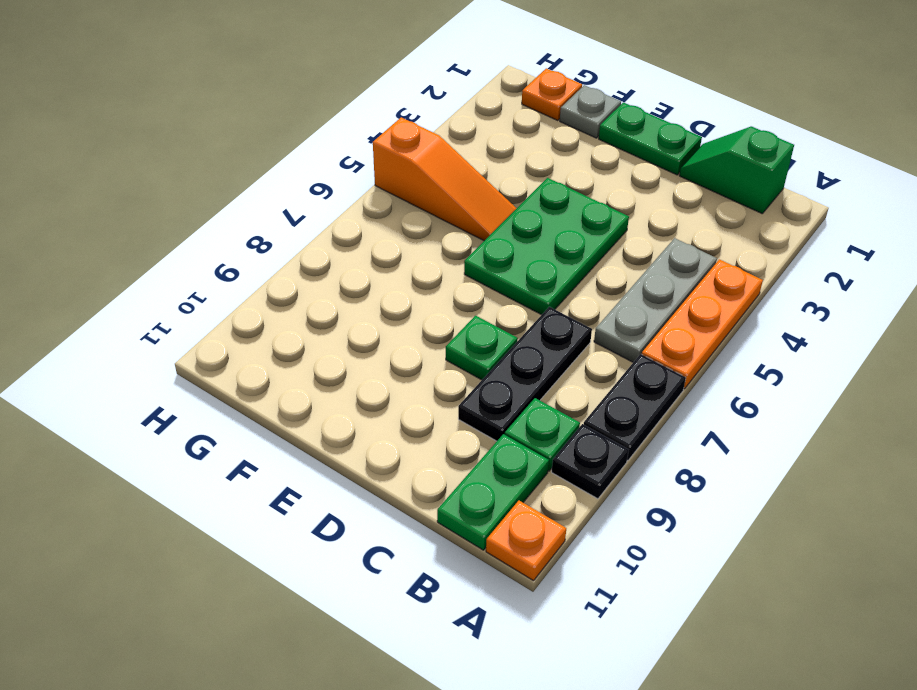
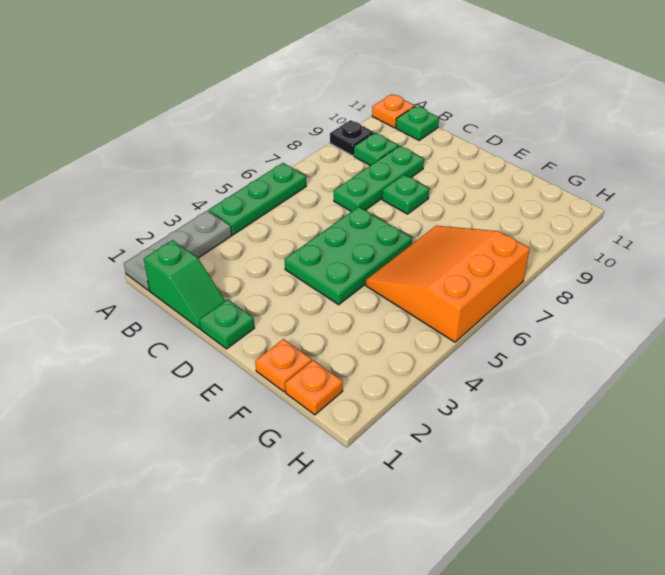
orange 1x3 plate [642,259,763,389] -> green 1x3 plate [209,163,306,235]
black 1x2 plate [584,354,686,460] -> none
grey 1x3 plate [594,238,717,362] -> grey 1x3 plate moved to [124,211,232,291]
green 1x2 plate [437,434,549,550] -> green 1x1 plate [396,106,439,140]
black 1x3 plate [458,307,592,441] -> green 1x3 plate [334,146,424,212]
green 1x2 plate [599,102,702,175] -> green 1x1 plate [199,299,254,349]
grey 1x1 plate [560,85,621,138] -> orange 1x1 plate [255,339,312,392]
orange 1x3 slope [373,117,517,241] -> orange 3x3 slope [366,226,530,342]

